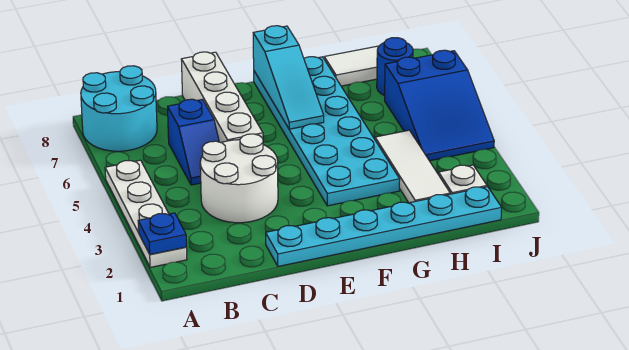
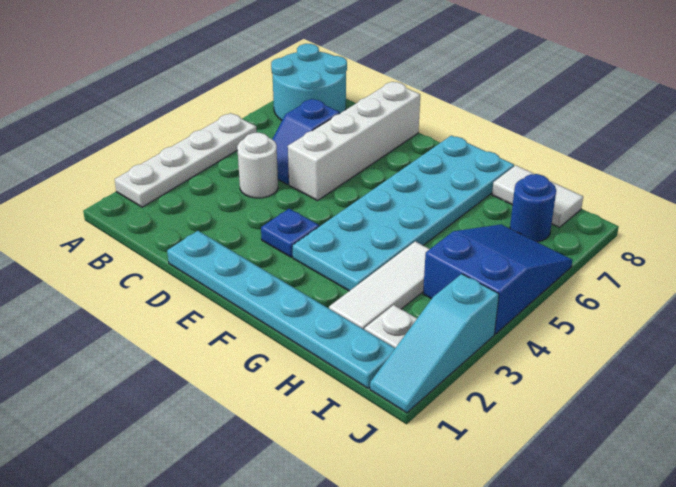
blue 1x1 plate [138,213,186,255] -> blue 1x1 plate moved to [261,209,319,257]
white 2x2 round brick [200,134,278,223] -> white 1x1 round brick [237,133,278,198]
cyan 1x3 slope [253,26,324,129] -> cyan 1x3 slope moved to [370,274,499,413]
blue 2x3 slope [385,50,494,161] -> blue 2x3 slope turned to [423,224,572,334]

